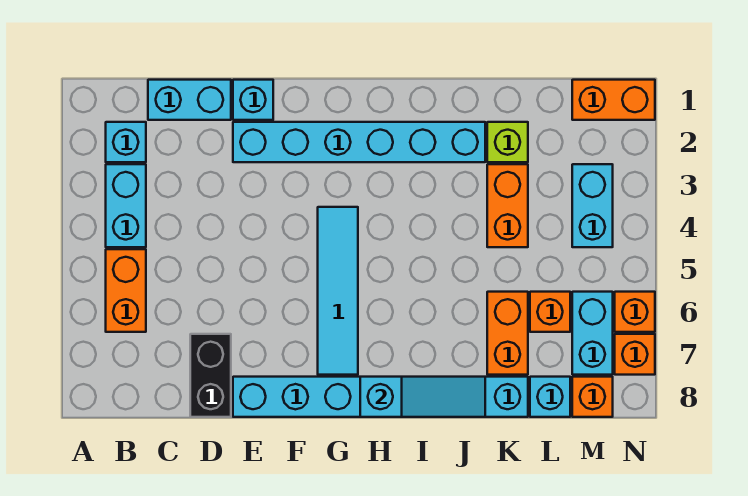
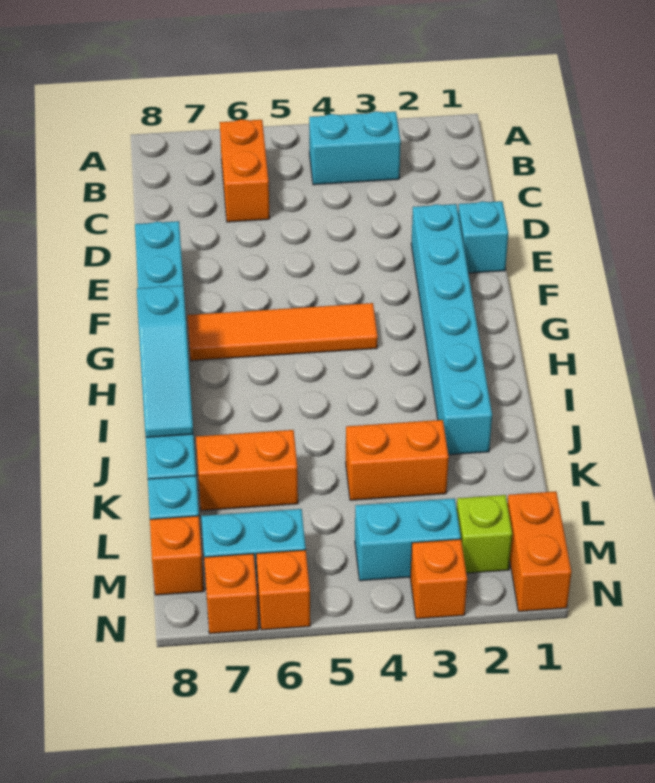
cyan 1x1 brick [106,122,146,162] -> none
orange 1x2 brick [106,249,146,332] -> orange 1x2 brick turned to [220,119,270,222]
cyan 1x2 brick [148,80,231,120] -> none
black 1x2 brick [190,334,231,417] -> none
cyan 1x4 tile [318,207,358,375] -> orange 1x4 tile [188,303,378,361]
lime 1x1 brick [487,122,528,162] -> lime 1x1 brick moved to [457,495,512,573]
orange 1x1 brick [530,292,570,332] -> orange 1x1 brick moved to [410,539,467,619]

